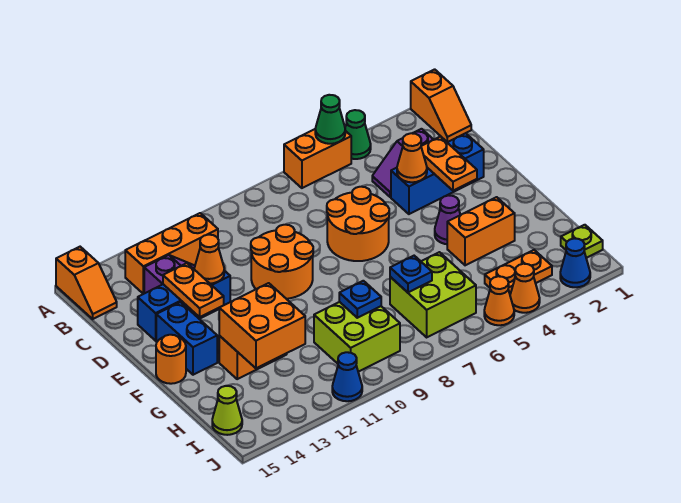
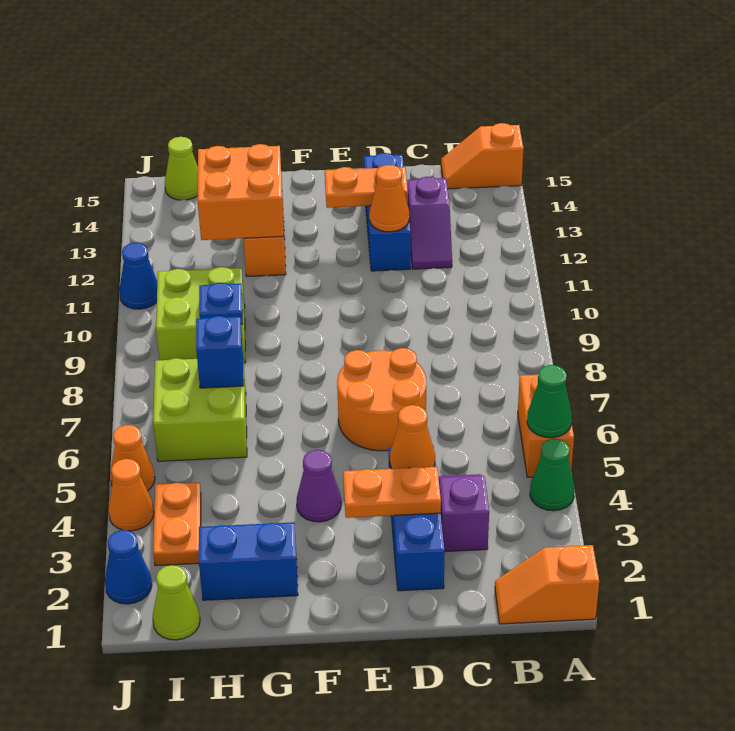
orange 1x3 brick [125,213,218,294] -> none
orange 2x2 round brick [251,225,313,299] -> none
blue 1x2 brick [156,302,217,375] -> blue 1x2 brick moved to [199,522,298,600]
orange 1x1 round brick [156,335,186,384] -> none
orange 1x2 brick [447,197,515,265] -> none
blue 1x1 plate [390,256,432,292] -> blue 1x1 brick [196,316,244,388]
lime 1x1 plate [561,225,603,258] -> lime 1x1 cone [152,565,200,640]

